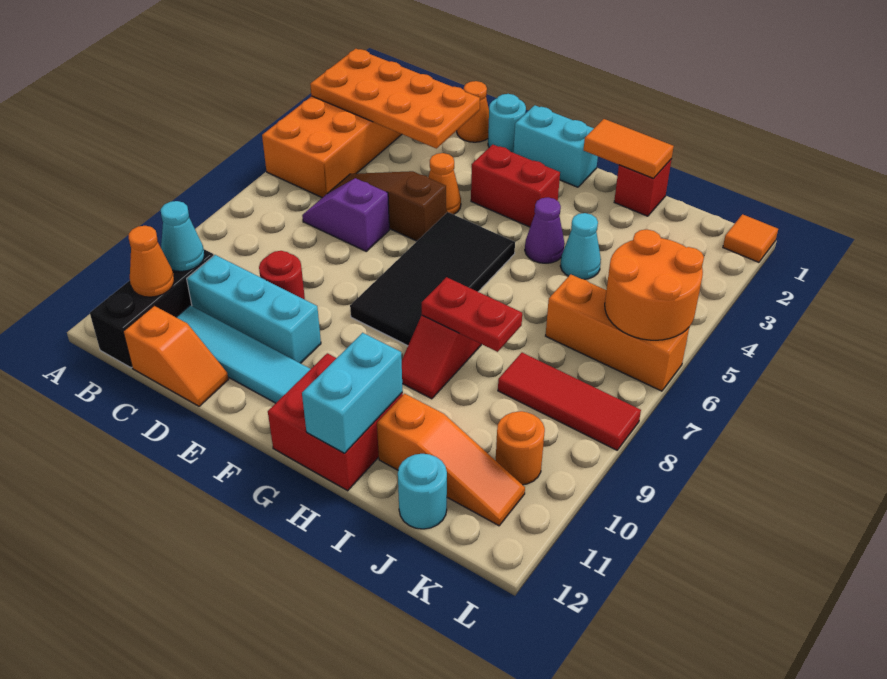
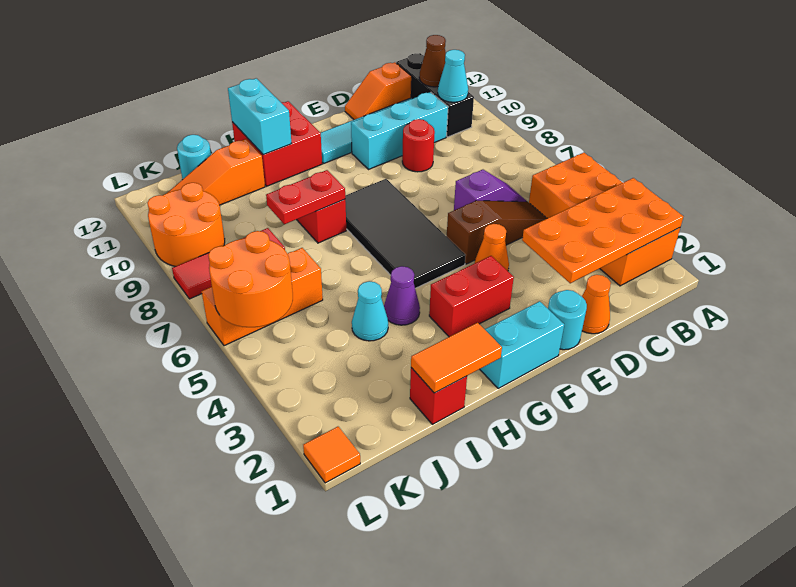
orange 1x1 cone [129,226,174,297] -> brown 1x1 cone [419,35,446,87]
orange 1x1 round brick [496,411,545,485] -> orange 2x2 round brick [147,183,225,266]

